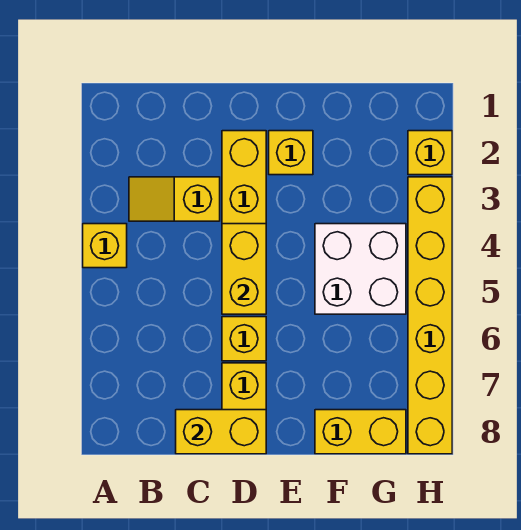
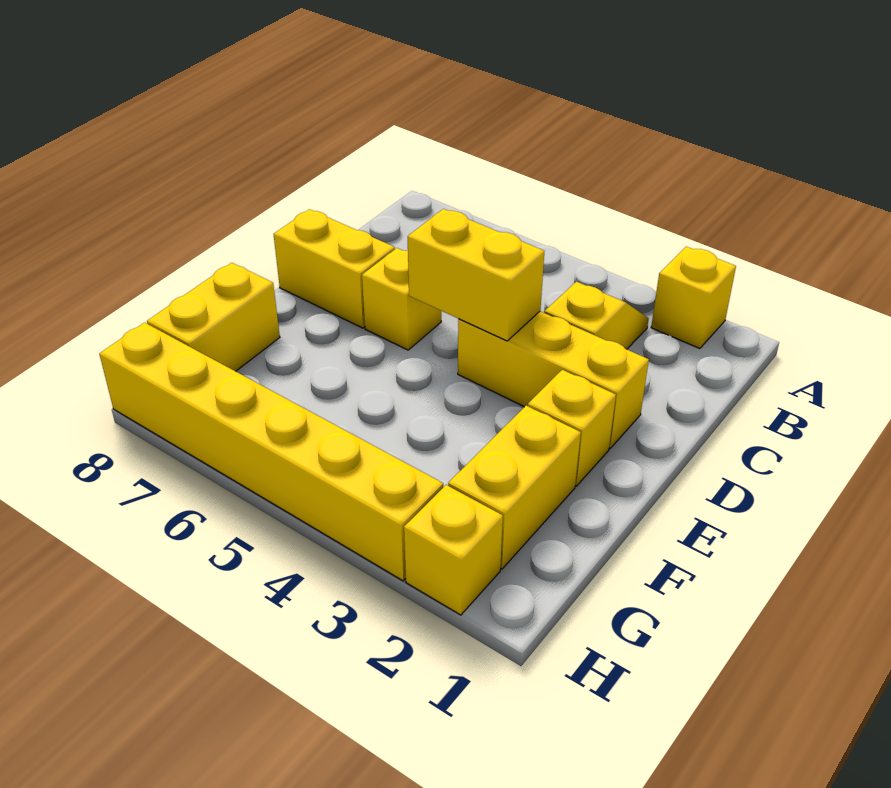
yellow 1x1 brick [83,224,127,268] -> yellow 1x1 brick moved to [651,247,736,349]
yellow 1x2 brick [176,410,266,454] -> yellow 1x2 brick moved to [448,406,581,569]
white 2x2 brick [315,224,406,314] -> none

